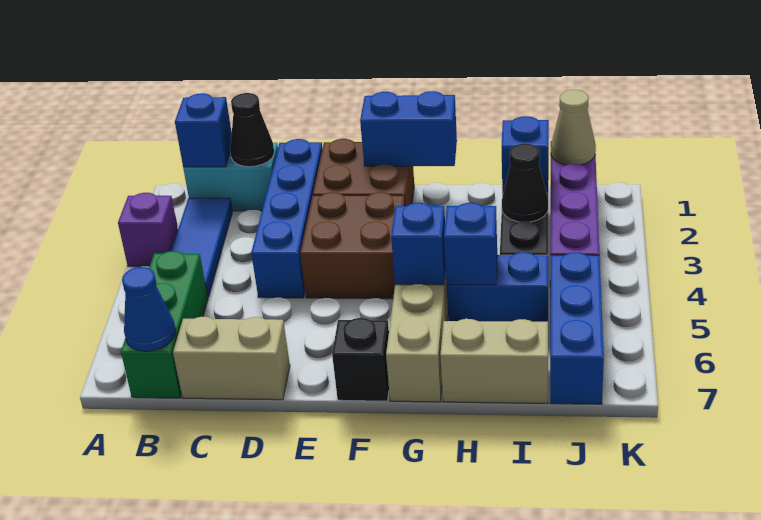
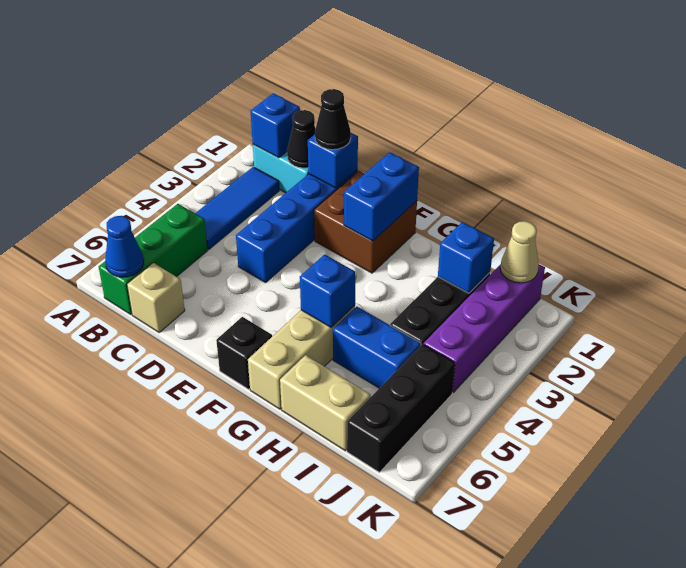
purple 1x1 brick [118,193,178,267] -> none
tan 1x2 brick [173,317,290,400] -> tan 1x1 brick [127,263,185,332]
brown 2x2 brick [300,192,405,299] -> none
blue 1x2 brick [360,91,457,166] -> blue 1x2 brick turned to [344,152,419,241]
blue 1x1 brick [444,203,497,285] -> blue 1x1 brick moved to [308,133,358,188]
black 1x1 cone [502,144,548,222] -> black 1x1 cone moved to [315,89,351,150]
blue 1x3 brick [550,252,604,404] -> black 1x3 brick [347,344,455,472]

